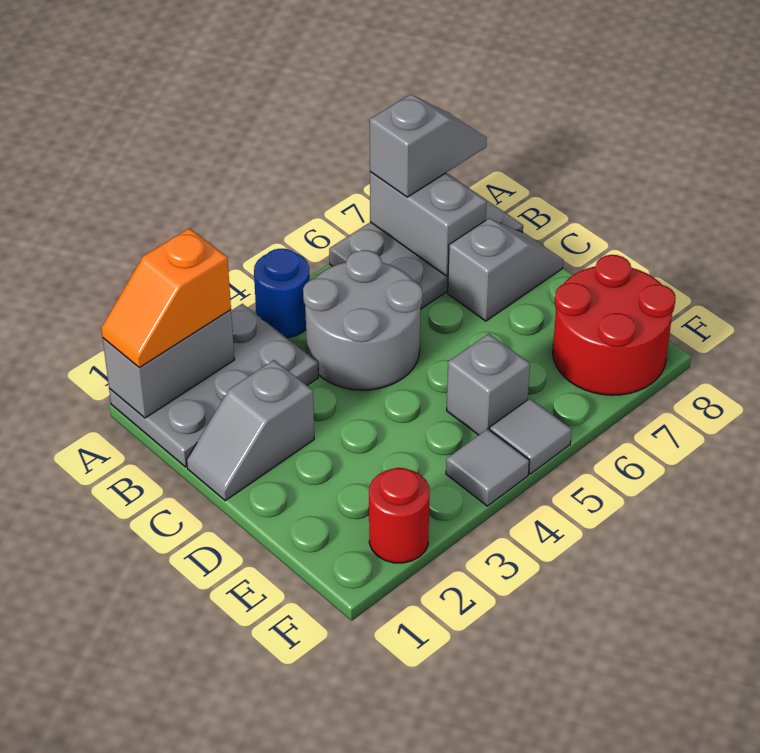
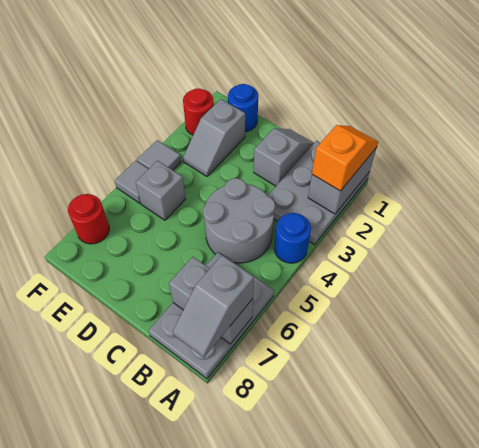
grey 1x2 slope [448,219,563,321] -> grey 1x2 slope moved to [183,99,245,176]
none -> blue 1x1 round brick [228,84,258,132]
red 2x2 round brick [553,255,676,395] -> red 1x1 round brick [68,194,109,244]

